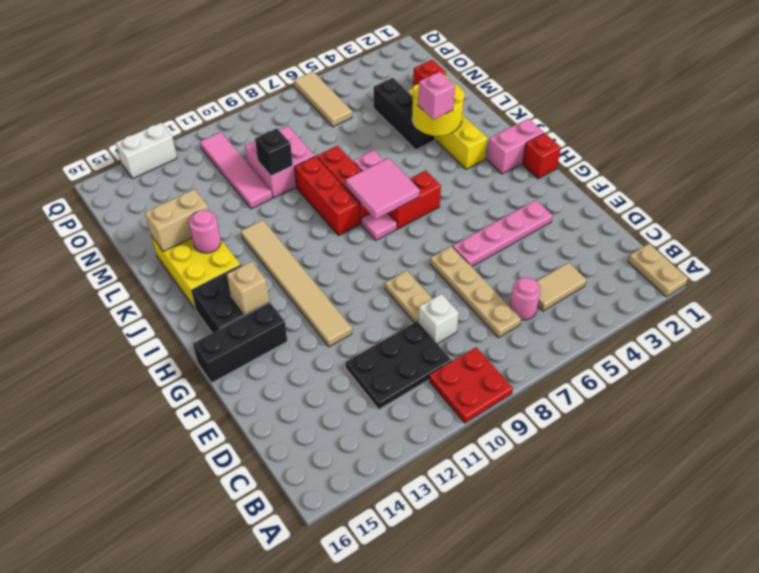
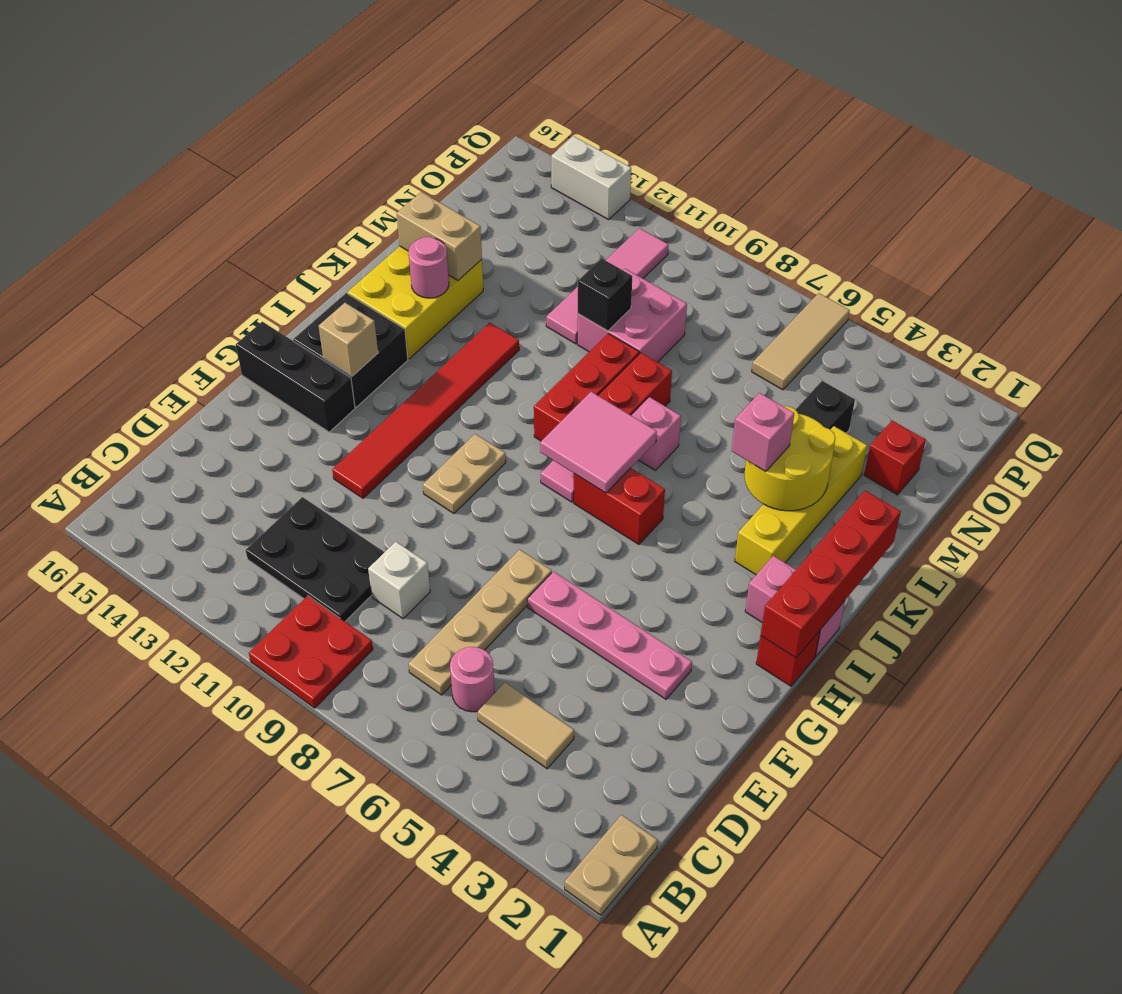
tan 1x2 plate [385,271,432,323] -> tan 1x2 plate moved to [423,434,506,513]
tan 1x6 tile [241,220,352,347] -> red 1x6 tile [332,323,519,498]
none -> red 1x4 brick [761,491,901,658]

